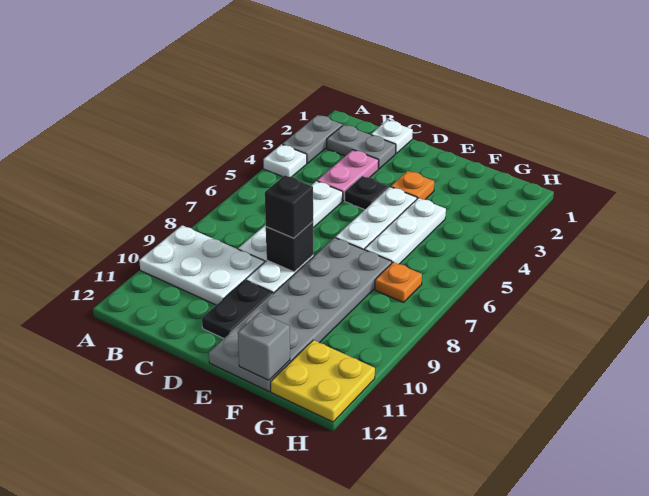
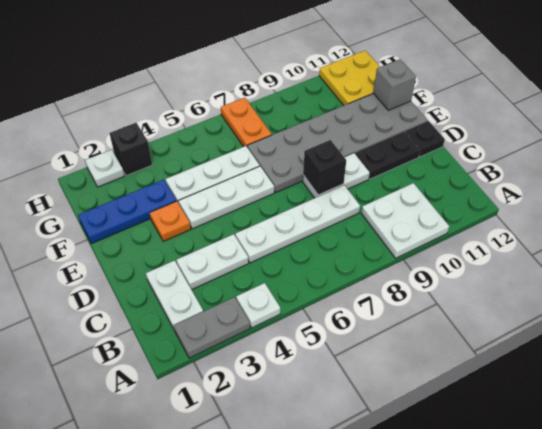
white 2x3 plate [139,225,264,305] -> white 2x2 plate [361,183,449,258]
grey 1x2 plate [327,125,396,169] -> white 1x2 plate [146,260,203,330]
white 1x1 plate [371,120,413,153] -> white 1x1 plate moved to [85,150,124,187]
pink 1x2 plate [317,150,379,201] -> white 1x2 plate [176,234,249,290]
black 1x1 plate [345,176,389,210] -> black 1x1 plate moved to [405,121,445,157]
black 1x1 brick [265,175,313,238] -> black 1x1 brick moved to [110,123,152,176]
none -> blue 1x3 plate [78,180,176,244]
orange 1x1 plate [375,262,422,302] -> orange 1x2 plate [221,98,272,147]

